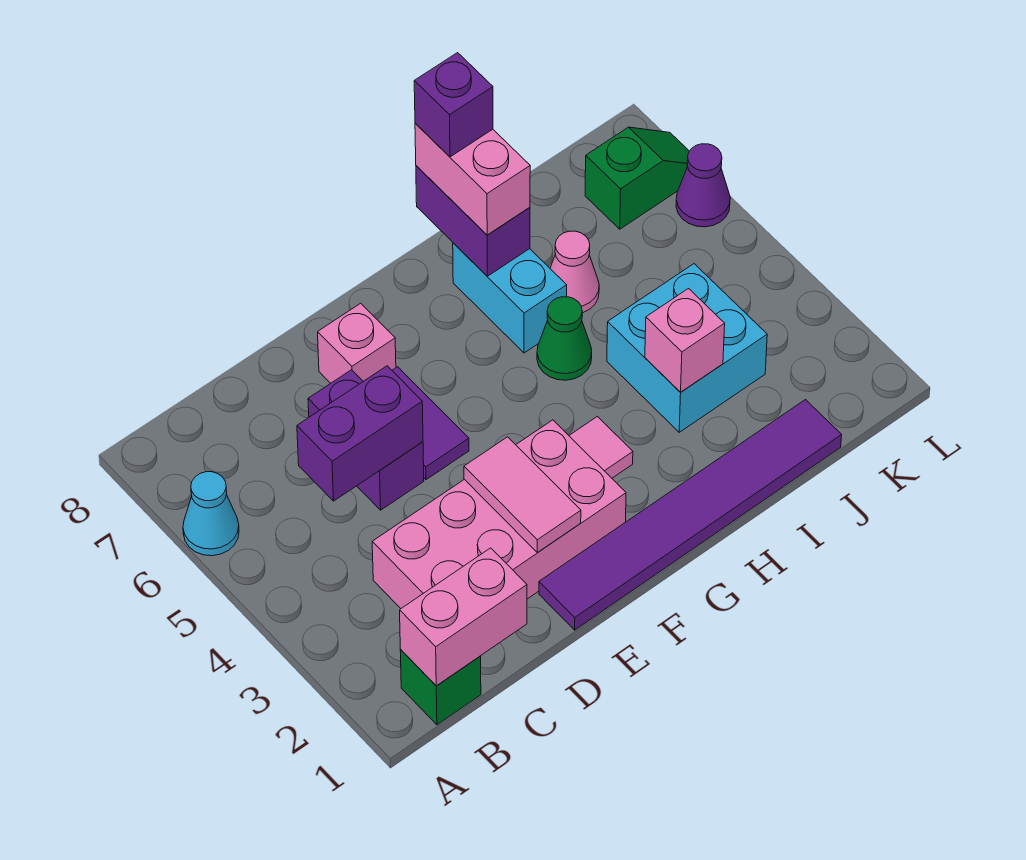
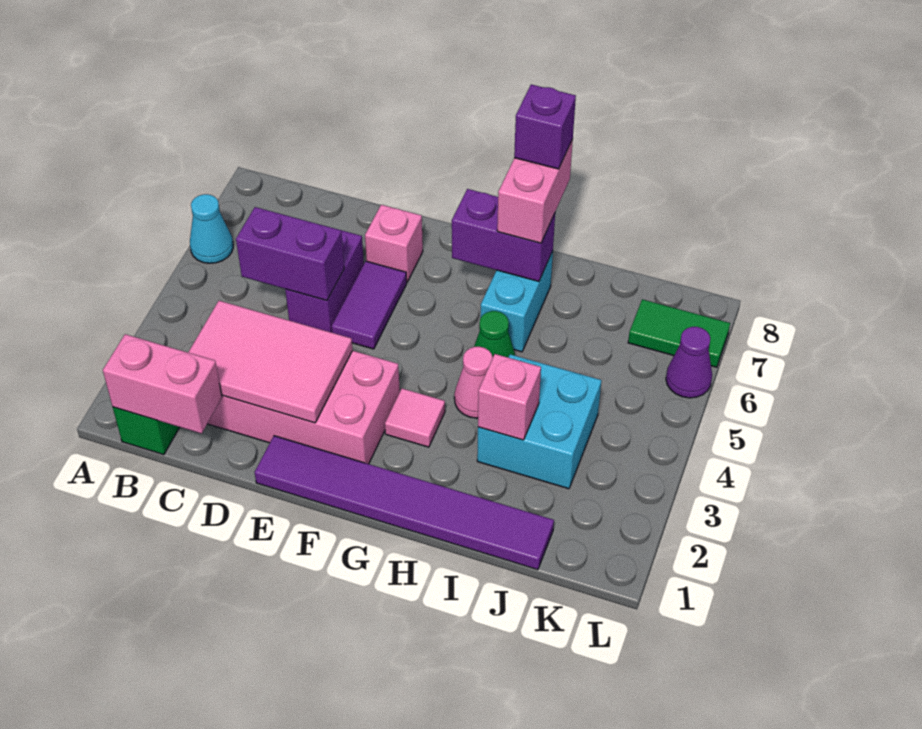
pink 1x2 tile [464,437,581,553] -> pink 2x3 tile [188,301,353,423]
purple 1x2 brick [416,166,530,276] -> purple 1x2 brick turned to [452,189,555,281]
pink 1x1 cone [550,231,599,313] -> pink 1x1 cone moved to [454,347,493,418]
green 1x2 slope [585,127,689,229] -> green 1x2 tile [628,299,730,367]

